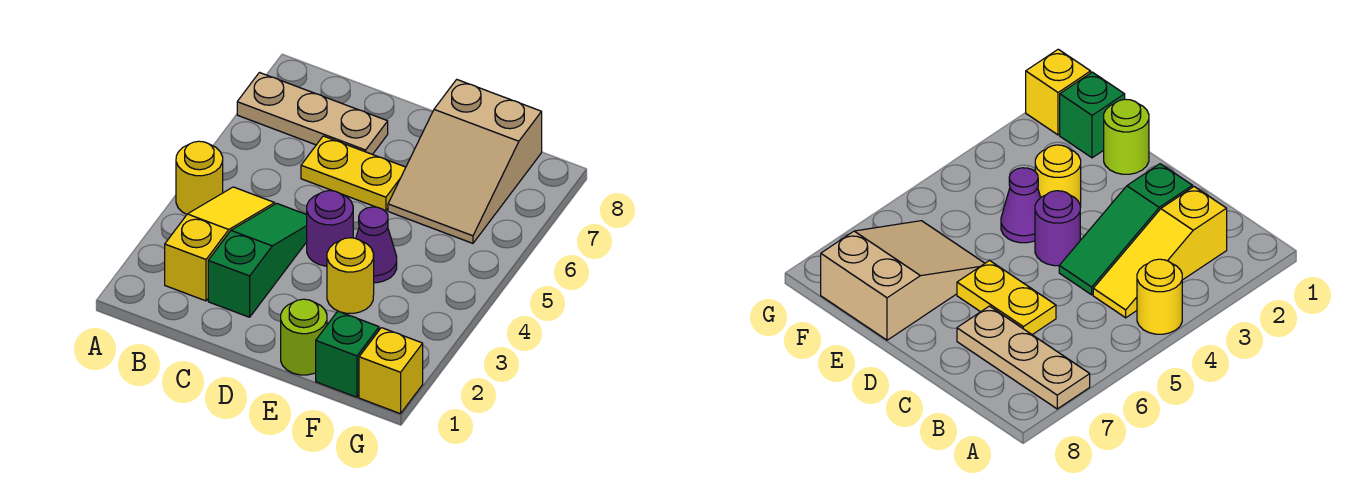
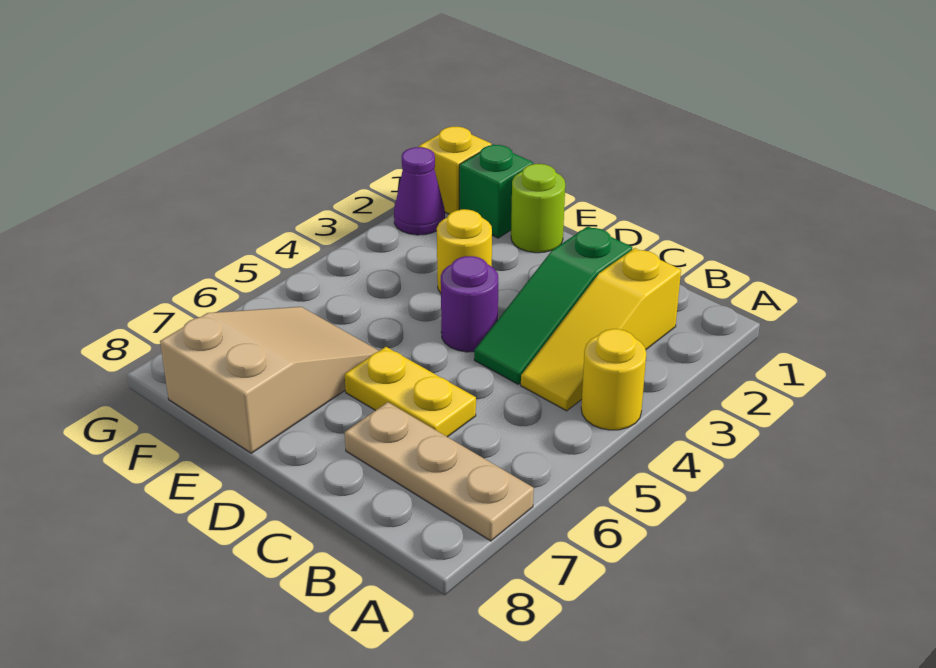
purple 1x1 cone [356,207,397,283] -> purple 1x1 cone moved to [394,147,445,235]

